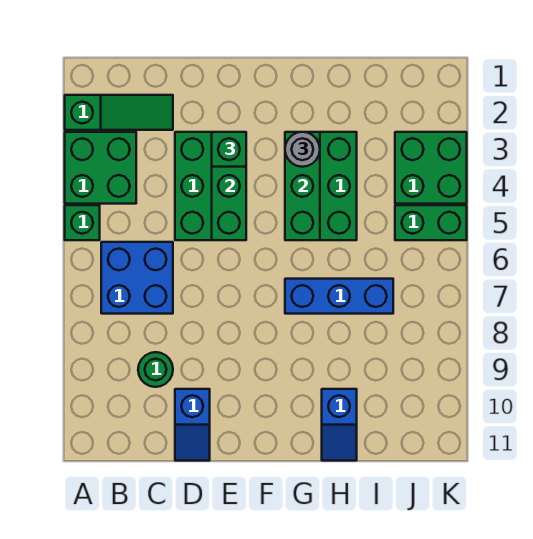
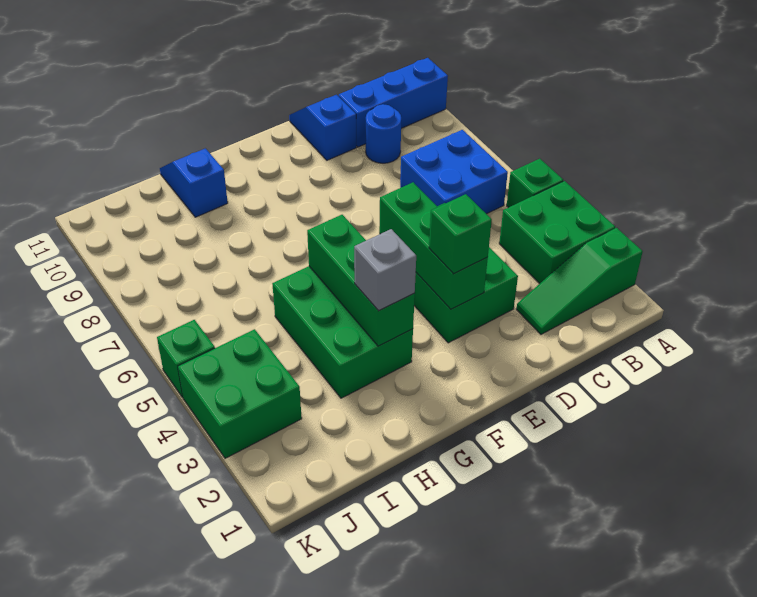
green 1x1 round brick [138,352,173,387] -> blue 1x1 round brick [366,104,401,163]
grey 1x1 round brick [285,132,320,167] -> grey 1x1 brick [354,229,416,311]
blue 1x3 brick [285,279,393,314] -> blue 1x3 brick moved to [339,58,448,147]
green 1x2 brick [395,205,467,240] -> green 1x1 brick [157,320,215,397]

